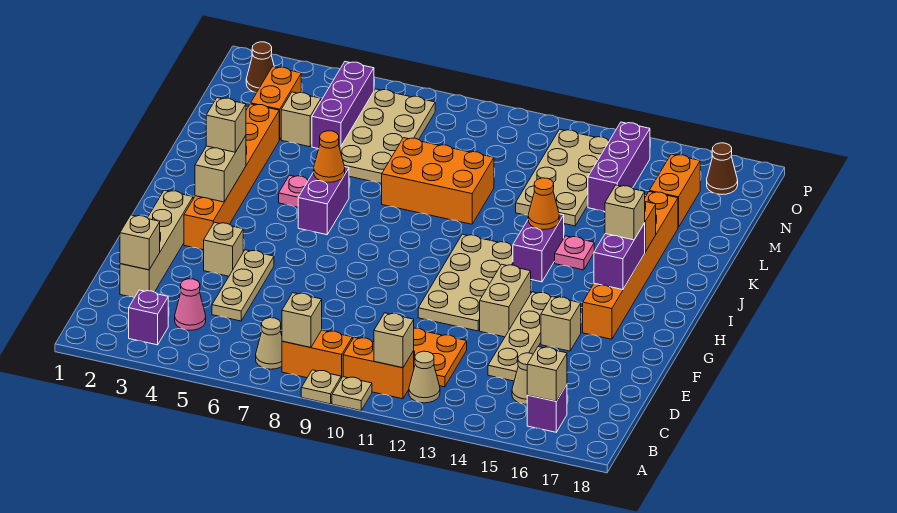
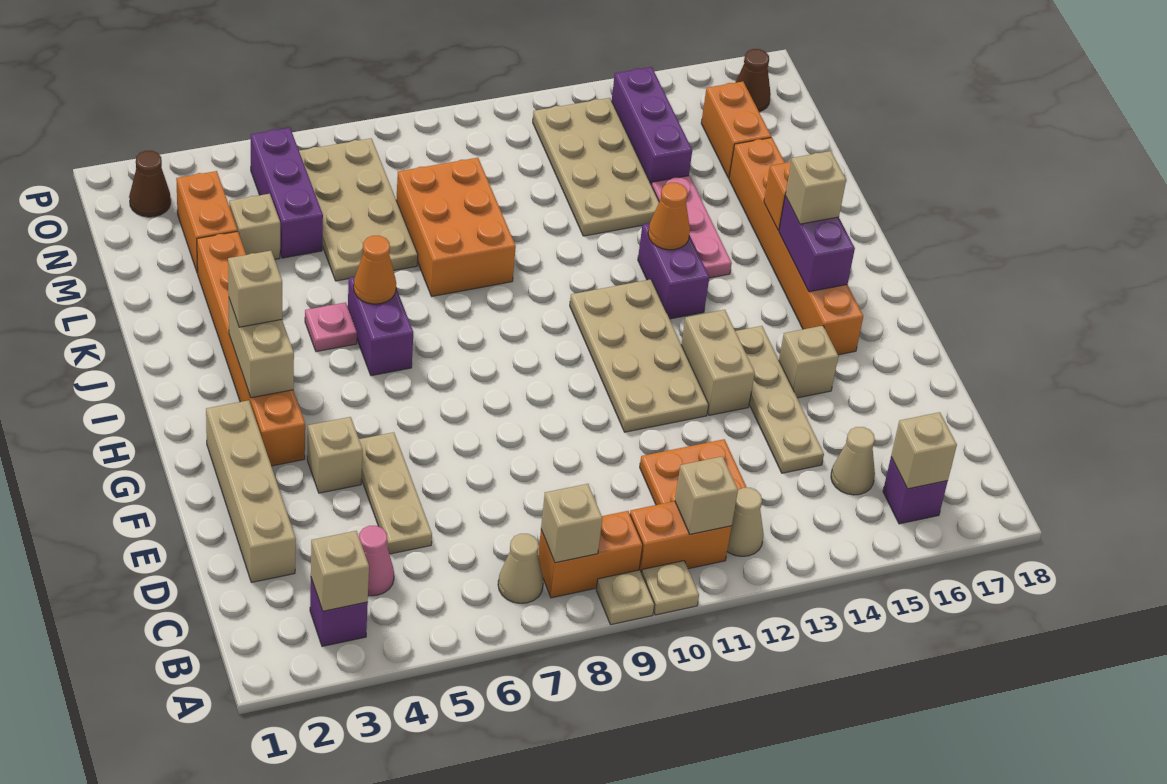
tan 1x1 brick [120,215,160,270] -> tan 1x1 brick moved to [311,531,369,611]
pink 1x1 plate [555,236,594,270] -> pink 1x3 plate [652,176,732,278]
orange 2x3 brick [382,138,494,224] -> orange 2x3 brick turned to [396,158,516,296]

